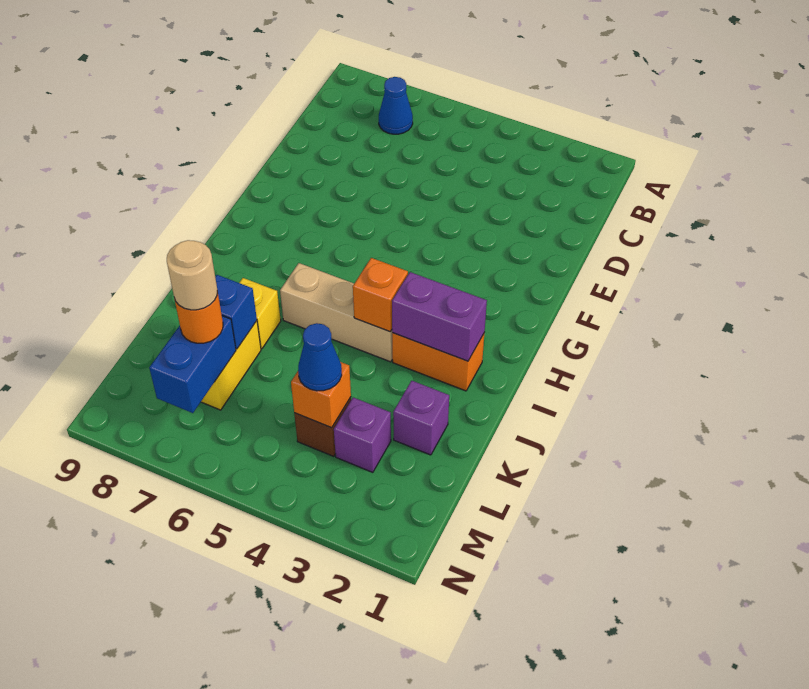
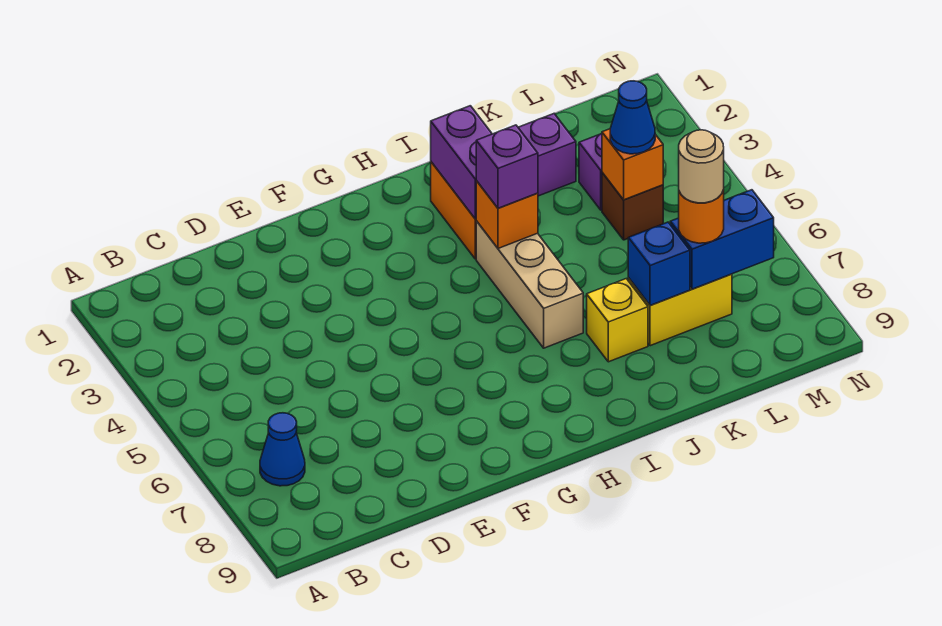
none -> purple 1x1 brick [476,125,538,208]

